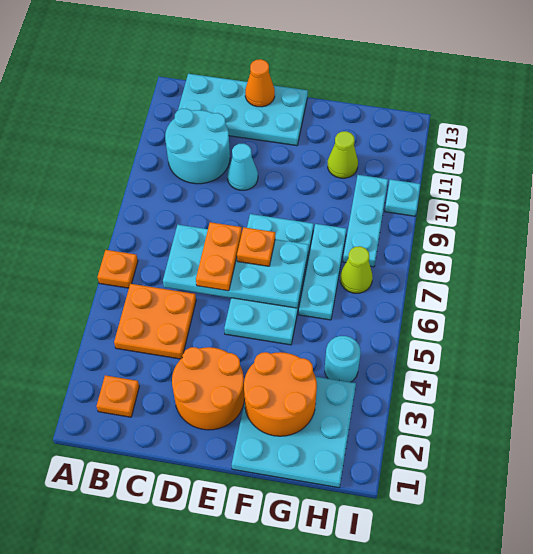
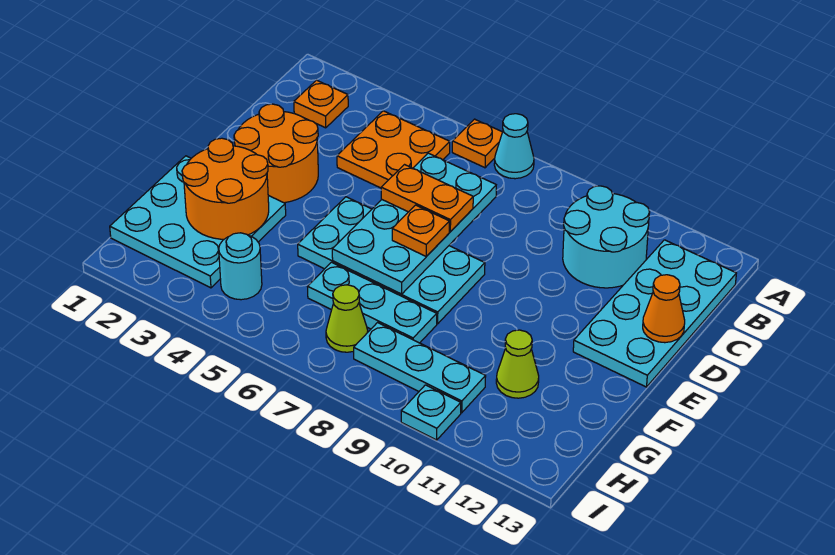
cyan 1x1 cone [227,143,258,190] -> cyan 1x1 cone moved to [494,114,534,179]

